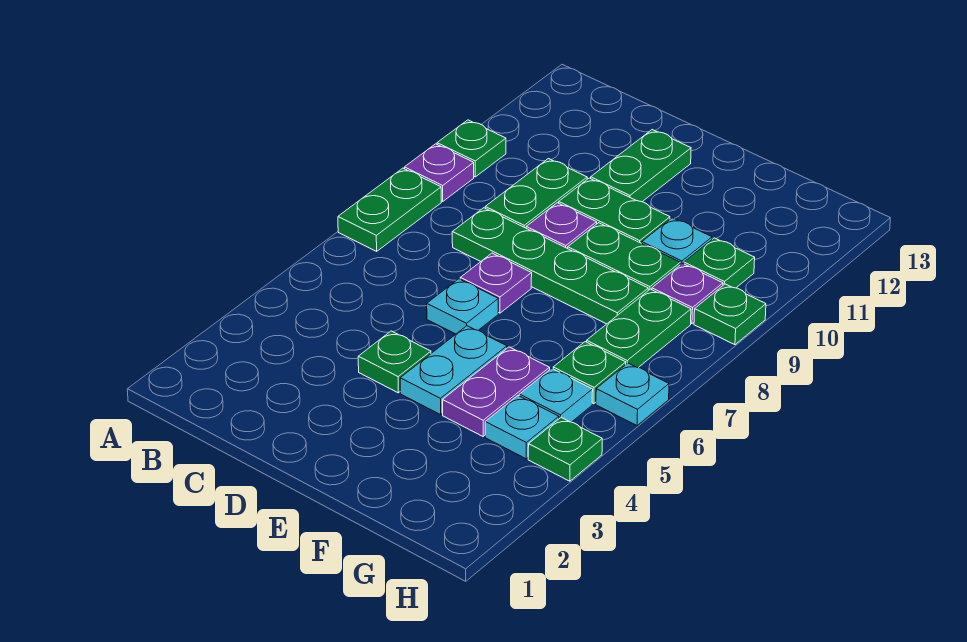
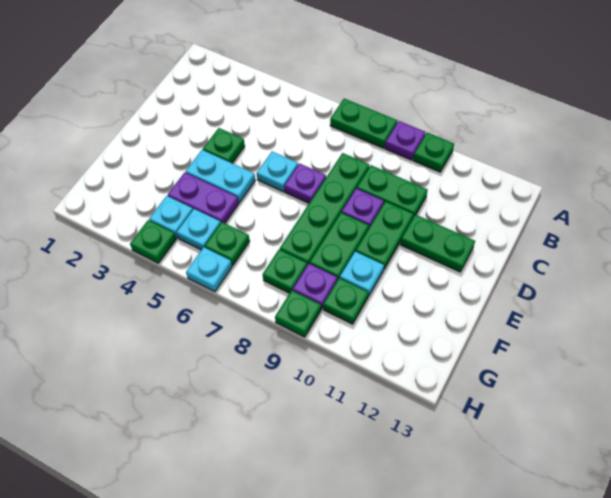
green 1x2 plate [587,289,691,368] -> green 1x1 plate [263,249,307,293]

